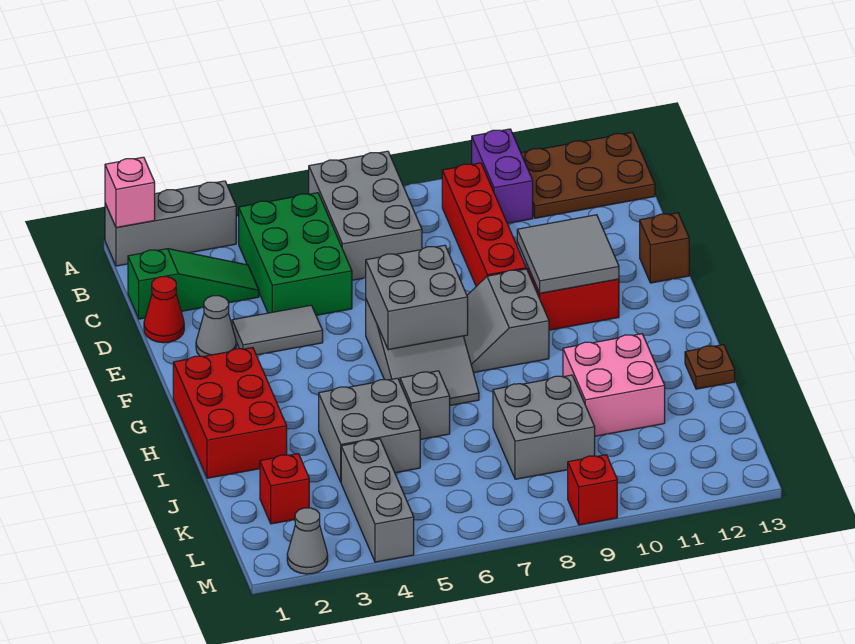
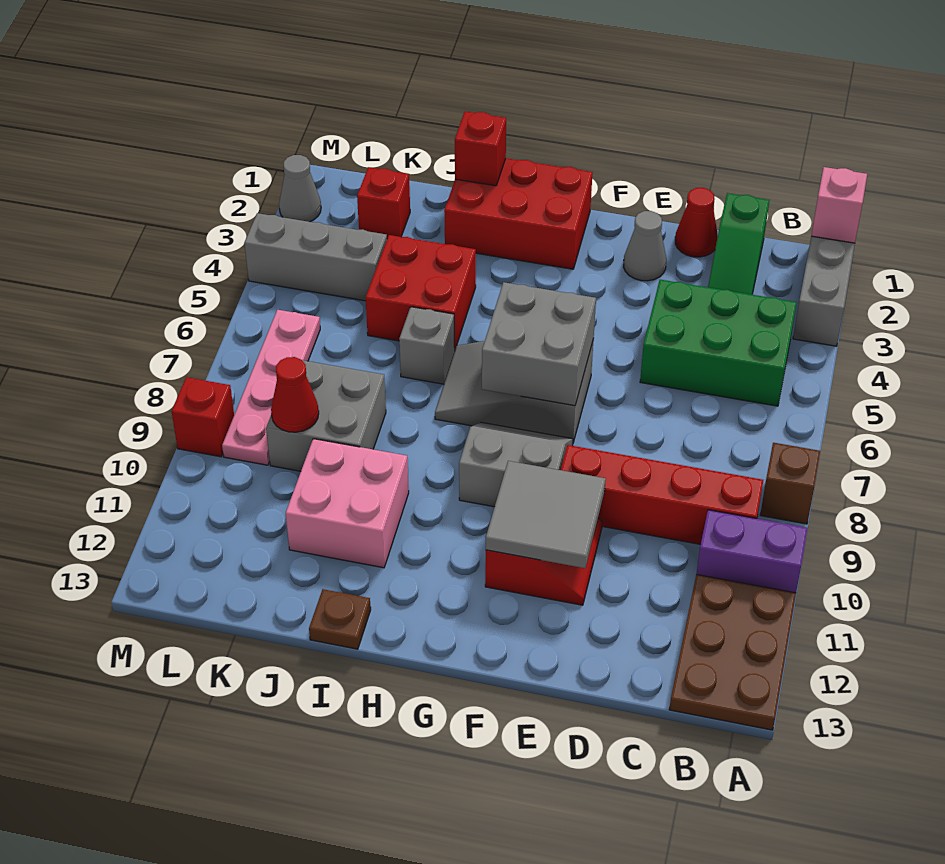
grey 2x3 brick [309,151,422,280] -> none
grey 1x2 tile [232,305,323,355] -> none
brown 1x1 brick [640,213,689,283] -> brown 1x1 brick moved to [760,443,820,524]
none -> red 1x1 brick [455,111,506,186]
grey 2x2 brick [319,378,420,482] -> red 2x2 brick [366,235,476,349]
none -> red 1x1 cone [271,357,319,432]
none -> pink 1x4 plate [222,310,320,465]

